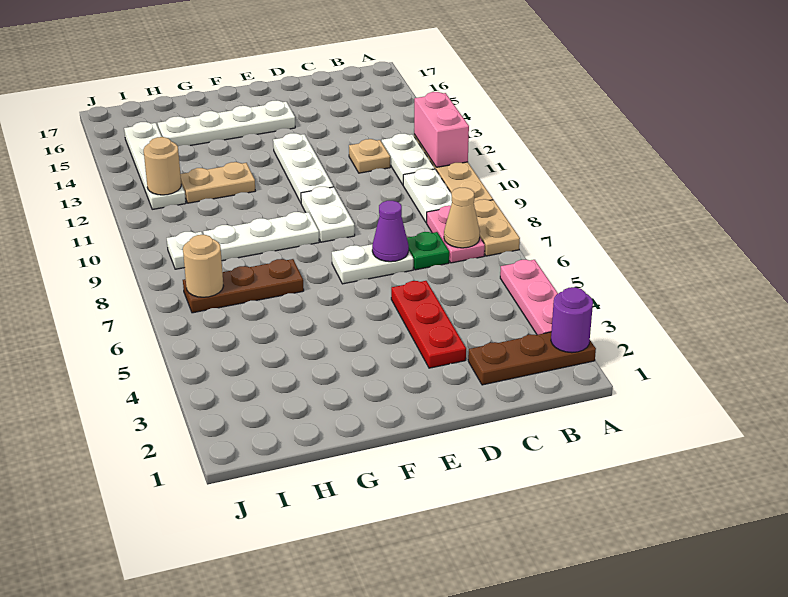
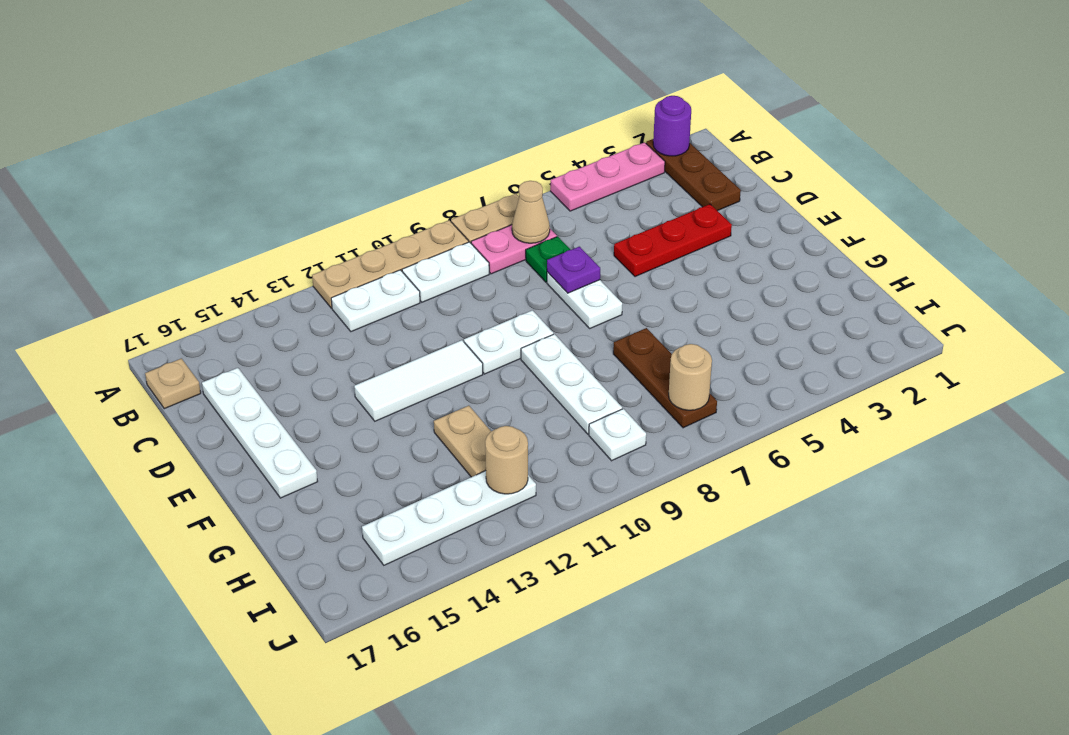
pink 1x2 brick [414,92,469,167] -> none
tan 1x1 plate [349,139,390,173] -> tan 1x1 plate moved to [145,358,201,409]
purple 1x1 cone [372,201,409,262] -> purple 1x1 plate [547,247,600,293]
white 1x3 plate [273,133,333,203] -> white 1x3 tile [354,340,483,421]
white 1x4 plate [158,100,295,146] -> white 1x4 plate moved to [202,368,318,498]

